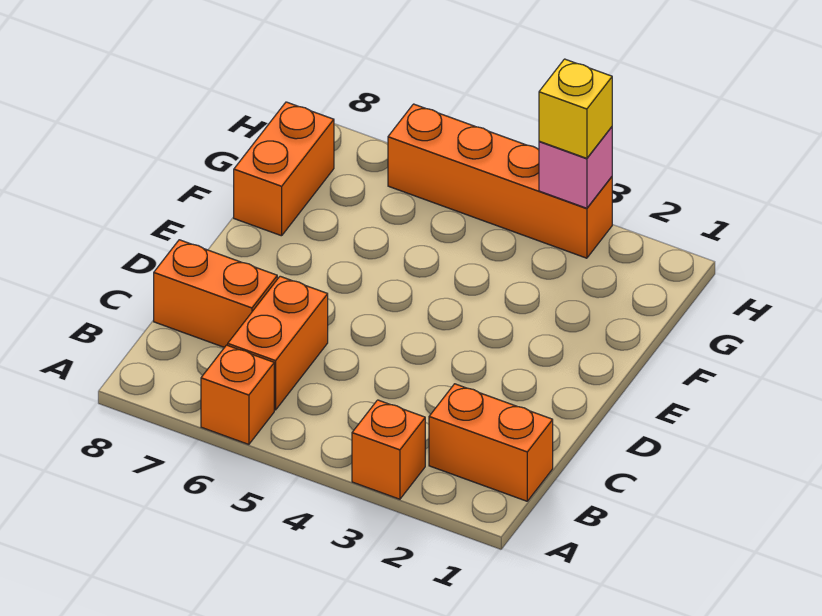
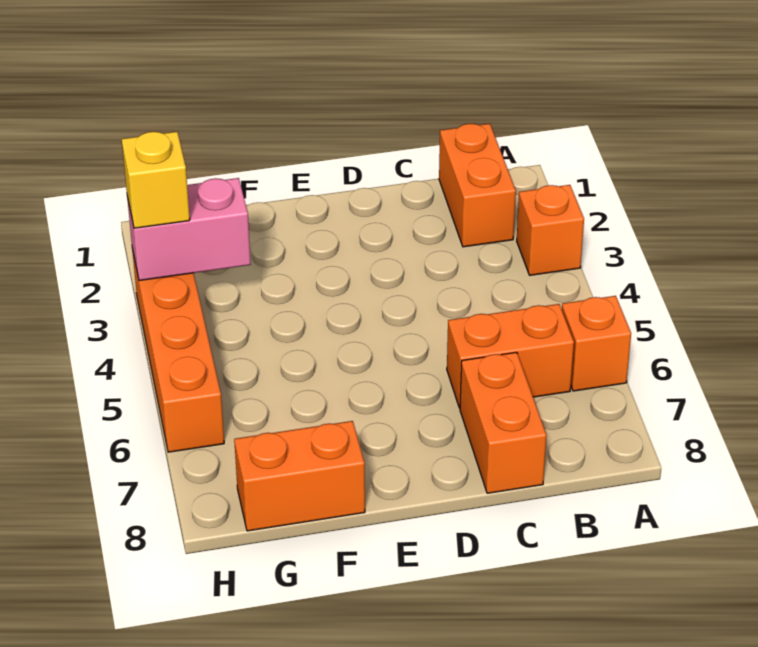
pink 1x1 brick [539,127,612,208] -> pink 1x2 brick [127,178,251,281]

